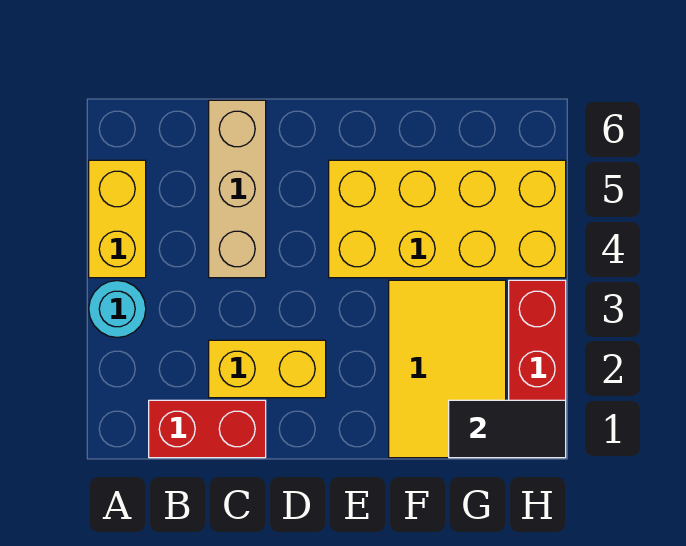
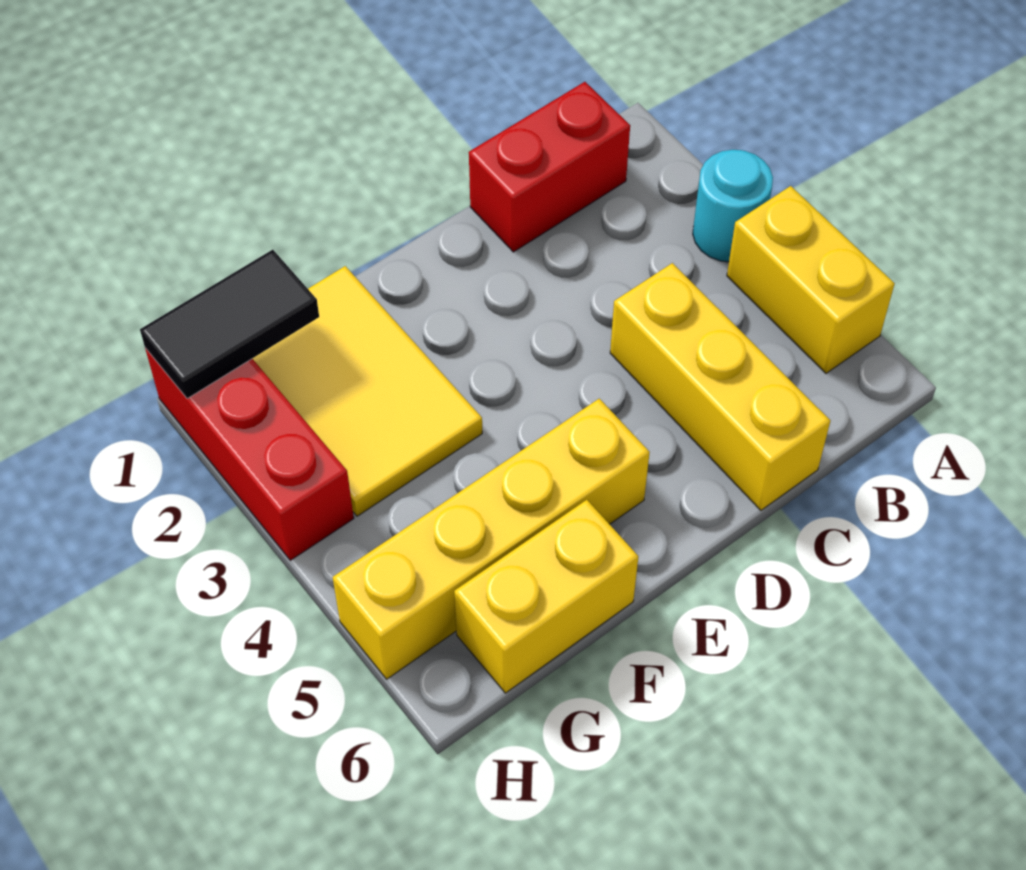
yellow 1x2 brick [209,340,326,398] -> yellow 1x2 brick moved to [454,500,638,693]
tan 1x3 brick [209,100,266,278] -> yellow 1x3 brick [610,263,831,510]
yellow 2x4 brick [329,160,566,278] -> yellow 1x4 brick [333,399,650,679]

